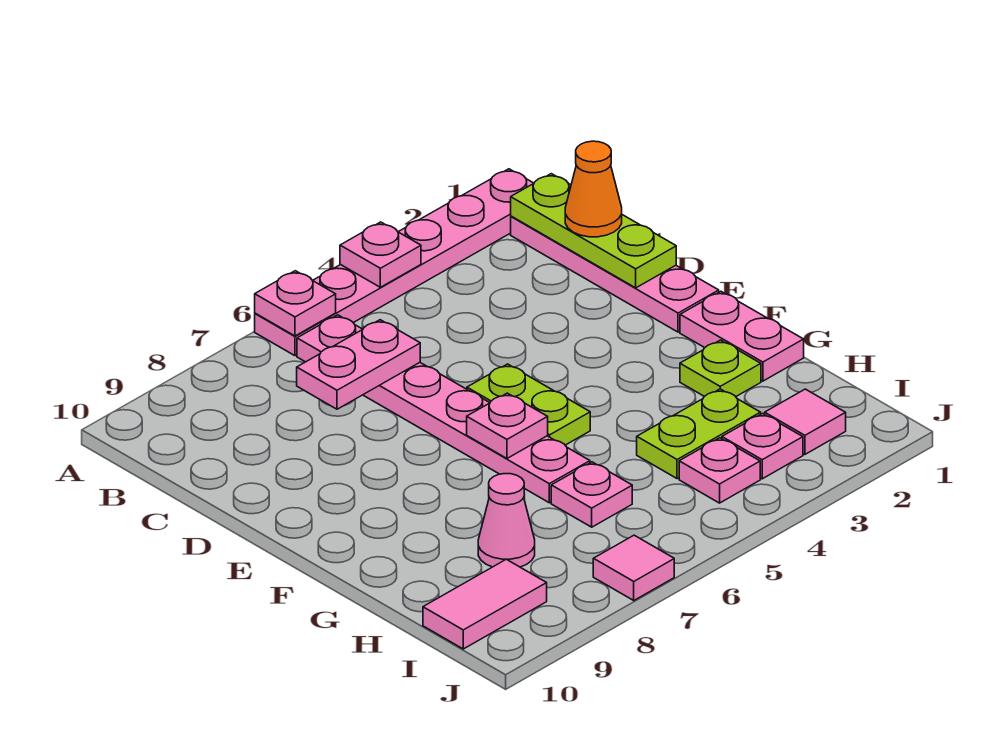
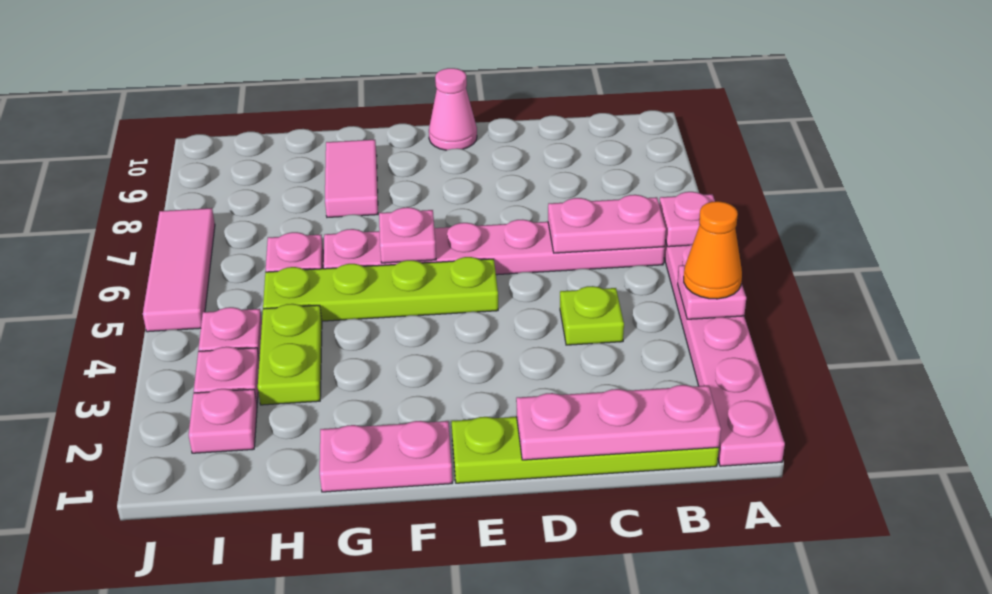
pink 1x4 plate [511,216,719,332] -> lime 1x4 plate [452,417,719,483]
lime 1x3 plate [511,174,676,288] -> pink 1x3 plate [516,385,721,460]
orange 1x1 cone [565,141,622,237] -> orange 1x1 cone moved to [684,201,742,299]
pink 1x2 plate [297,320,420,409] -> pink 1x2 plate turned to [548,195,666,253]
lime 1x2 plate [467,364,590,445] -> lime 1x4 plate [263,257,498,321]
lime 1x1 plate [680,340,761,397] -> lime 1x1 plate moved to [560,286,624,345]
pink 1x1 cone [478,474,535,567] -> pink 1x1 cone moved to [429,68,477,150]
pink 1x1 tile [765,389,846,454] -> pink 1x1 plate [189,389,257,453]
pink 1x2 tile [423,559,547,649] -> pink 1x2 tile moved to [325,140,378,217]
pink 1x1 tile [593,535,674,600] -> pink 1x3 tile [143,208,215,332]

